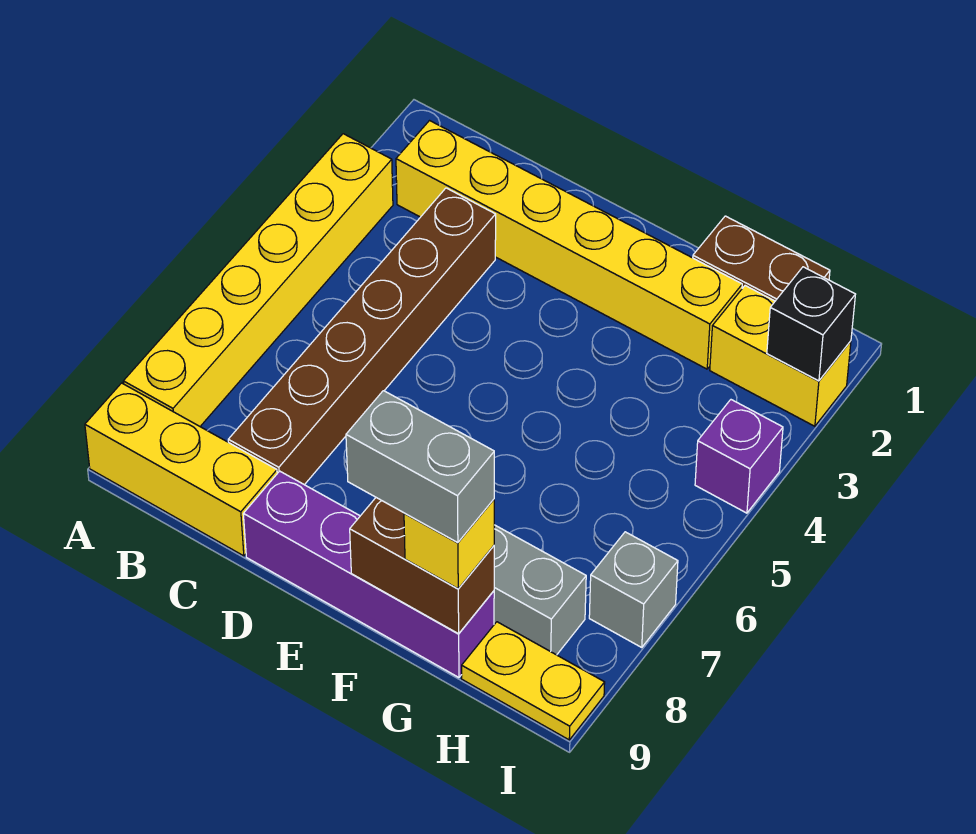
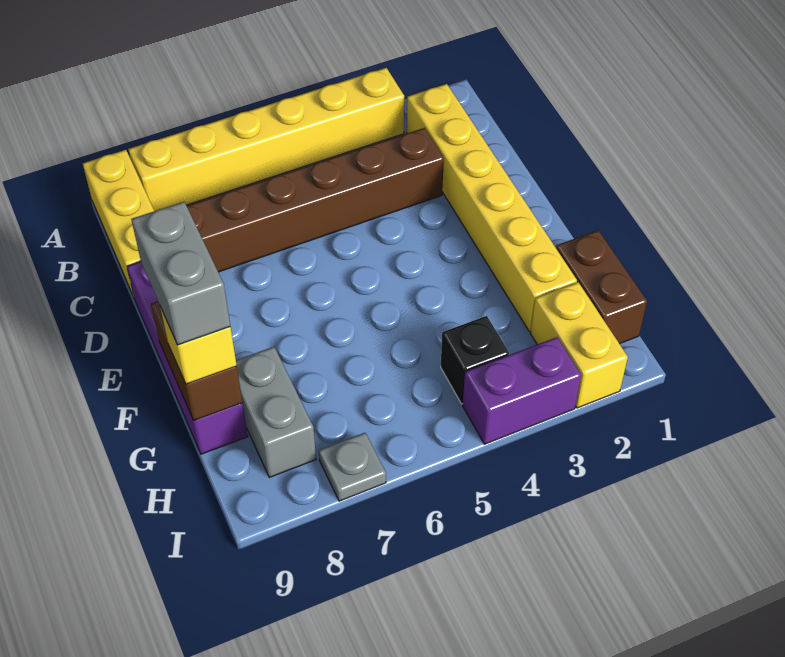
yellow 1x2 plate [462,622,605,740] -> none
black 1x1 brick [767,267,856,381] -> black 1x1 brick moved to [441,316,509,404]
purple 1x1 brick [695,400,783,513] -> purple 1x2 brick [463,337,581,444]
grey 1x1 brick [589,532,678,647] -> grey 1x1 plate [319,433,386,501]

